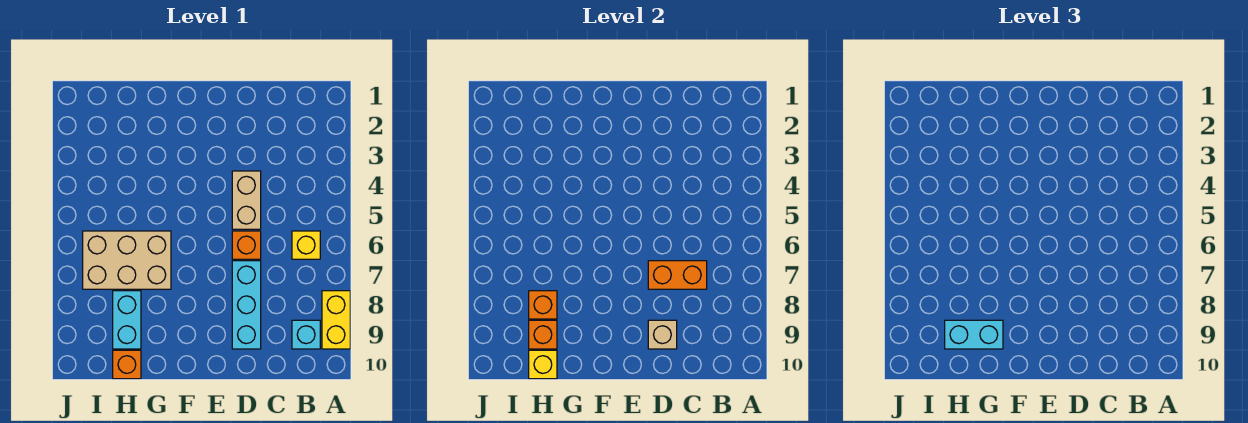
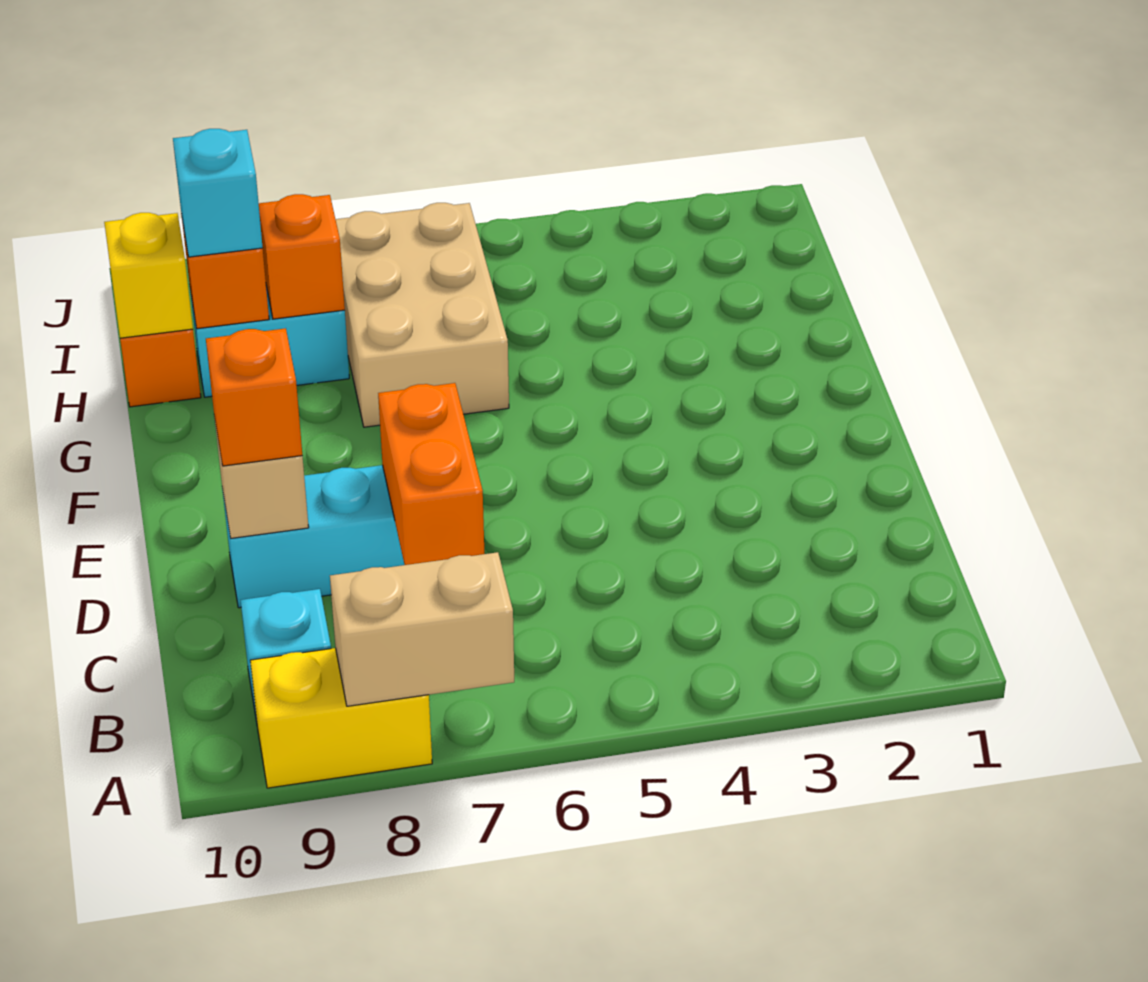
yellow 1x1 brick [292,231,320,259] -> none
tan 1x2 brick [232,171,261,229] -> tan 1x2 brick moved to [330,552,514,706]
orange 1x1 brick [232,231,261,259] -> orange 1x1 brick moved to [206,328,302,466]
cyan 1x2 brick [945,320,1003,349] -> cyan 1x1 brick [173,129,263,257]

